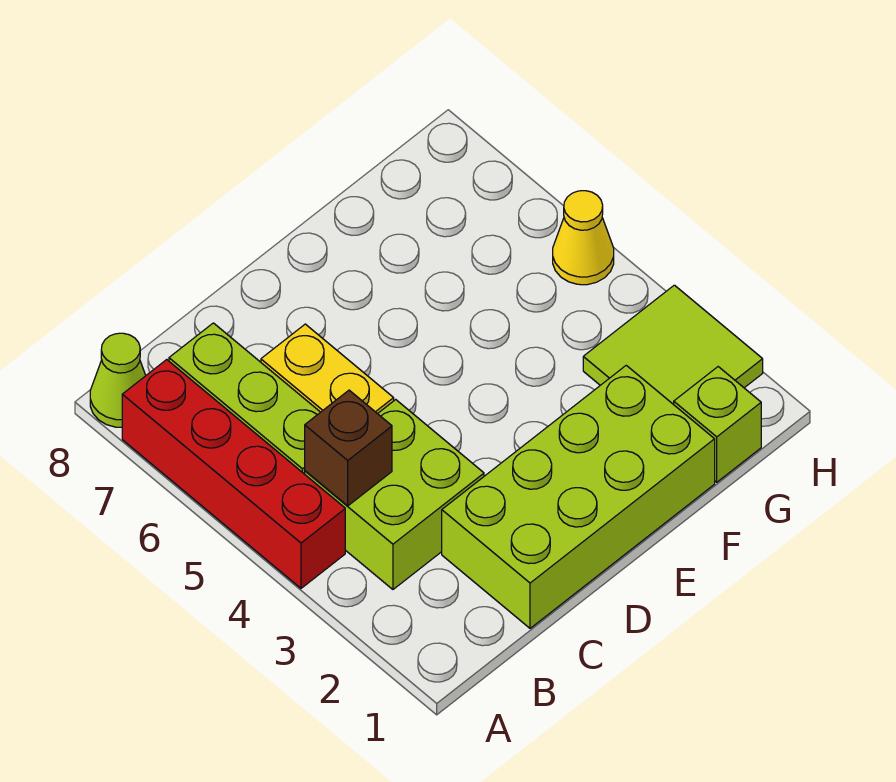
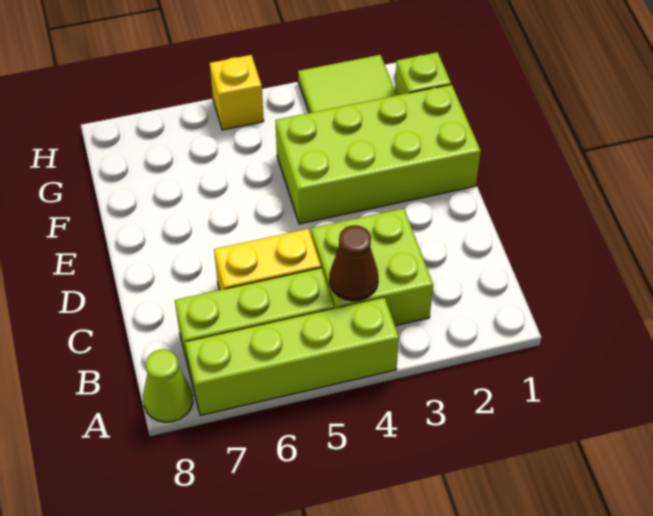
red 1x4 brick [122,360,345,588] -> lime 1x4 brick [185,297,399,415]
brown 1x1 brick [305,390,392,506] -> brown 1x1 cone [330,225,378,301]
lime 2x4 brick [442,365,715,628] -> lime 2x4 brick turned to [275,84,481,224]
yellow 1x1 cone [553,191,614,285] -> yellow 1x1 brick [210,55,264,130]

